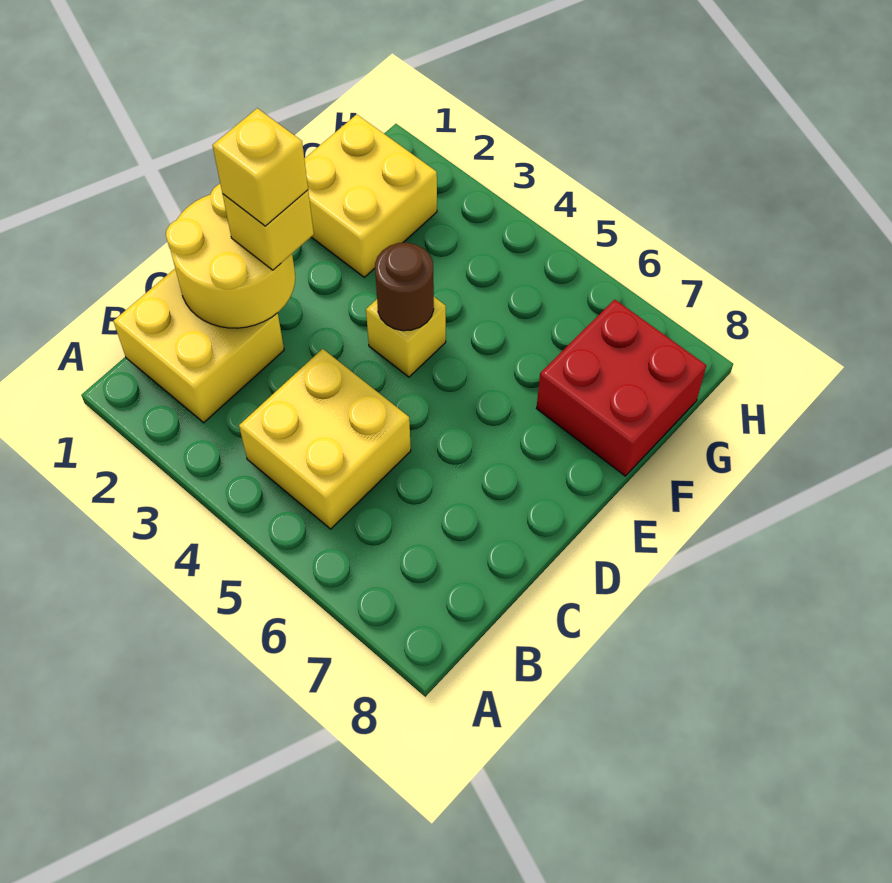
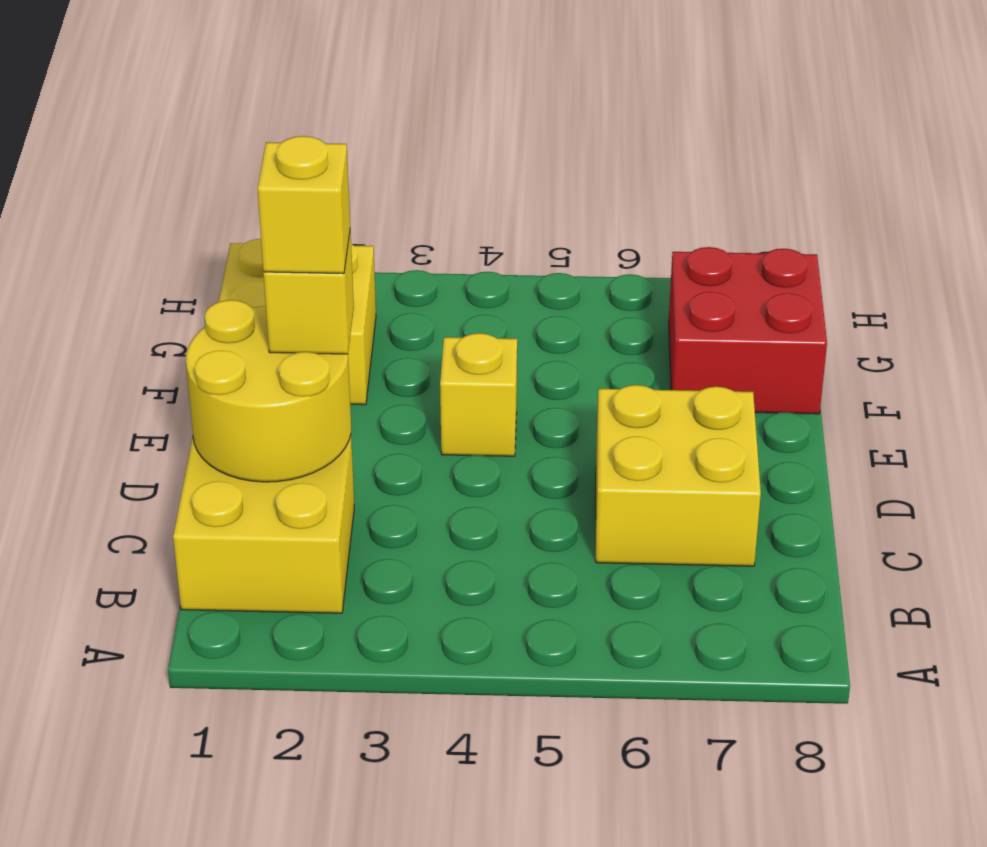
yellow 2x2 brick [239,349,411,529] -> yellow 2x2 brick moved to [596,385,761,566]
brown 1x1 round brick [375,243,434,331] -> none

